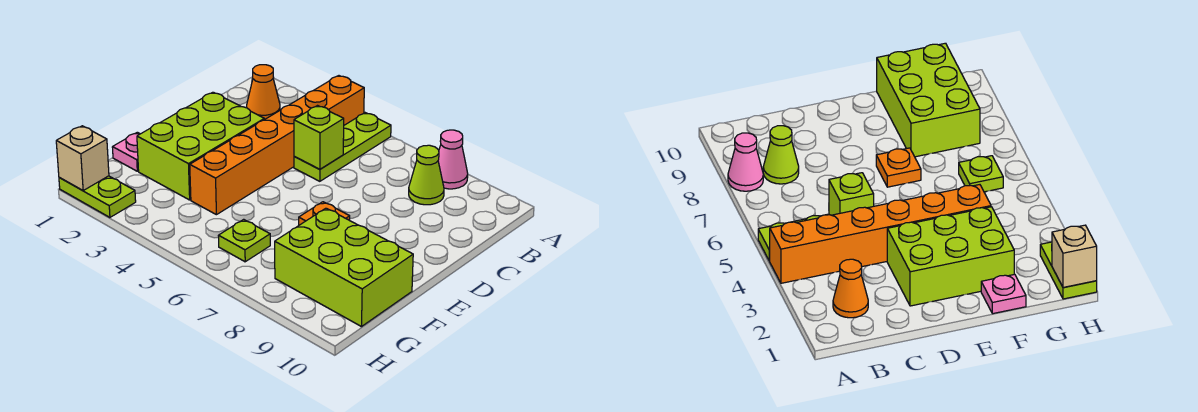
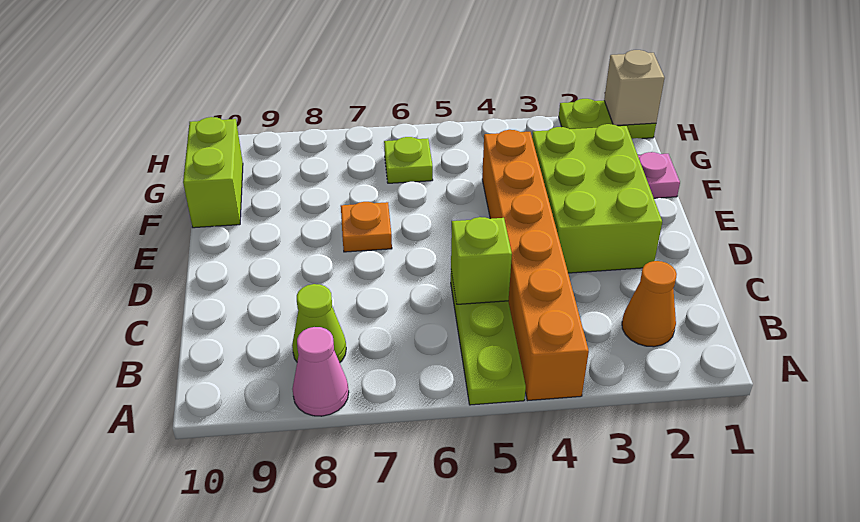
lime 2x3 brick [275,208,413,327] -> lime 1x2 brick [183,117,243,228]

